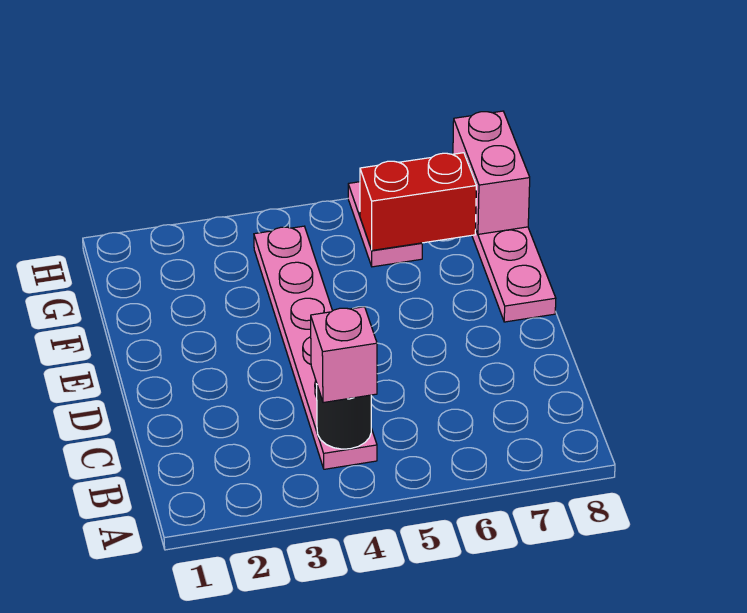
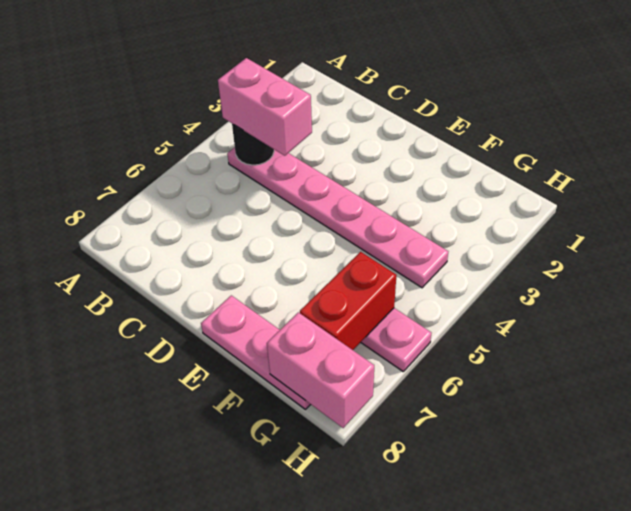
pink 1x1 brick [311,307,377,403] -> pink 1x2 brick [218,58,312,156]

